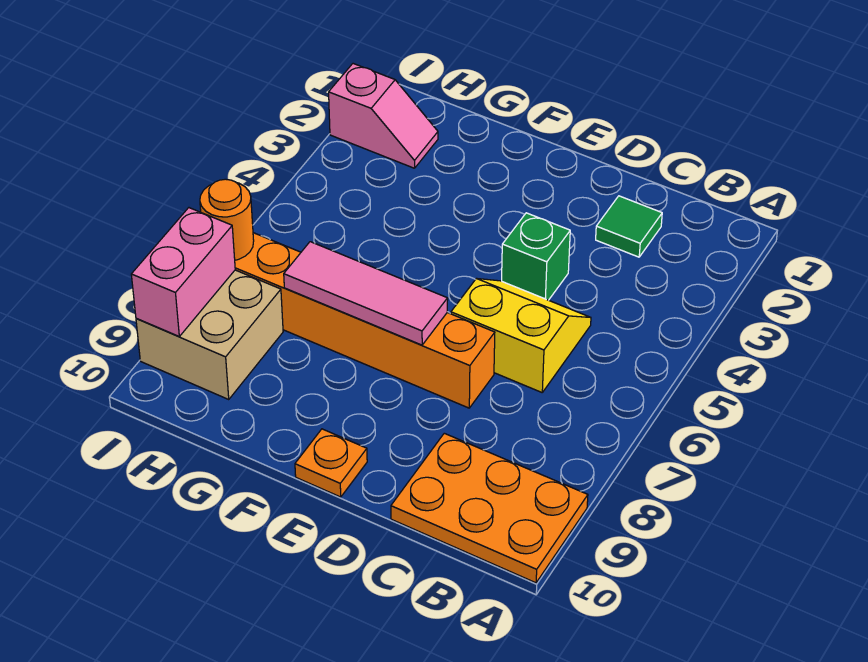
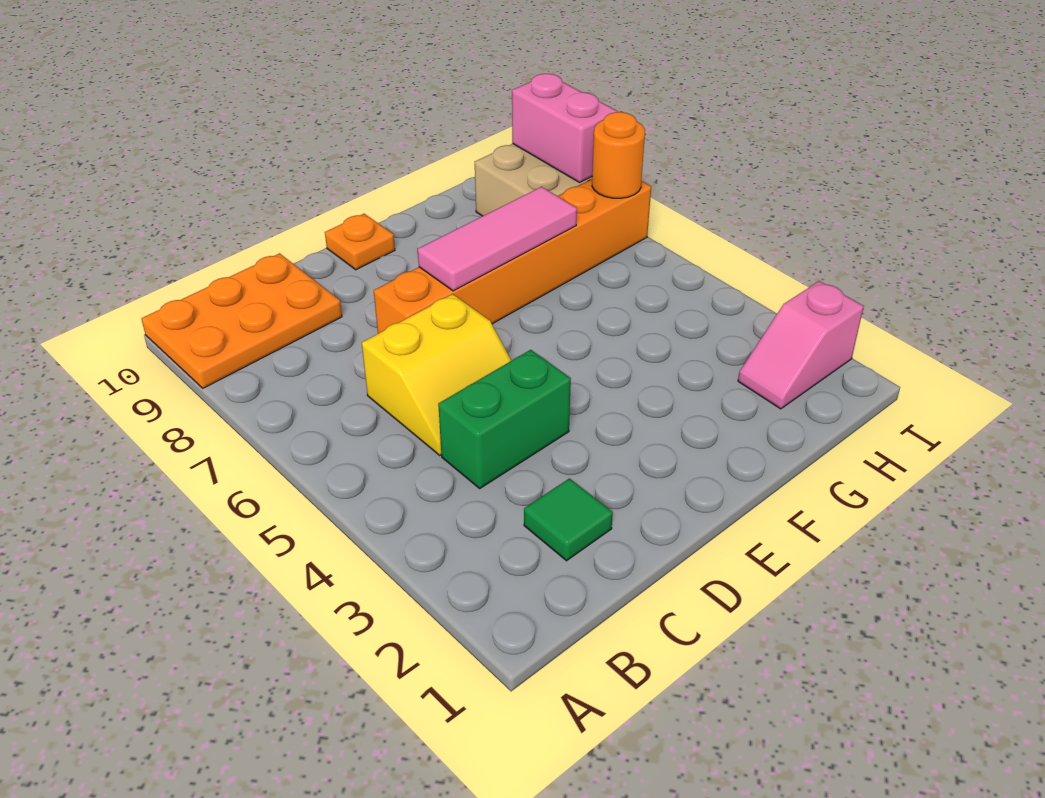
green 1x1 brick [502,213,570,300] -> green 1x2 brick [438,350,571,488]

